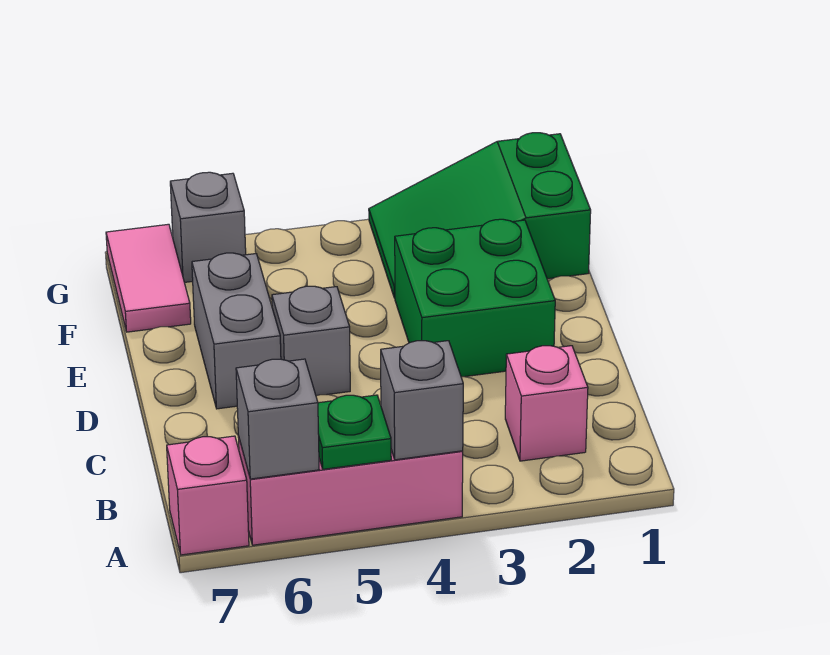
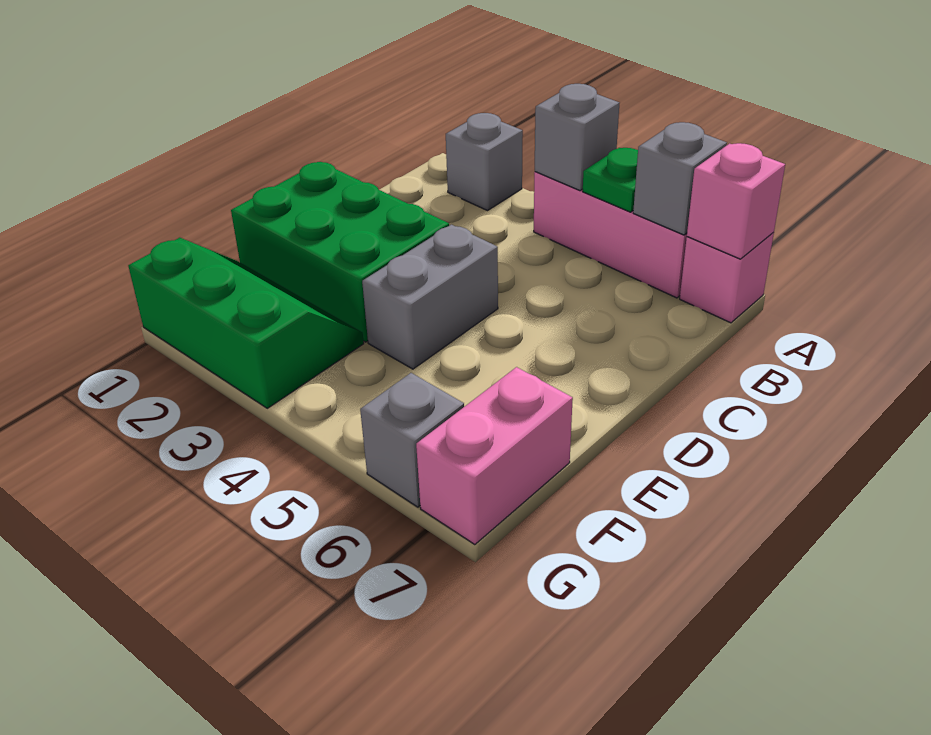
pink 1x1 brick [505,346,588,461] -> pink 1x1 brick moved to [687,143,785,259]
green 2x2 brick [395,219,555,377] -> green 2x3 brick [231,162,449,342]
grey 1x1 brick [272,286,350,396] -> grey 1x1 brick moved to [446,113,523,211]
grey 1x2 brick [192,253,281,409] -> grey 1x2 brick moved to [362,225,498,369]
green 2x3 slope [369,133,591,298] -> green 2x3 slope turned to [128,238,364,408]
pink 1x2 tile [106,224,191,332] -> pink 1x2 brick [416,367,573,545]

